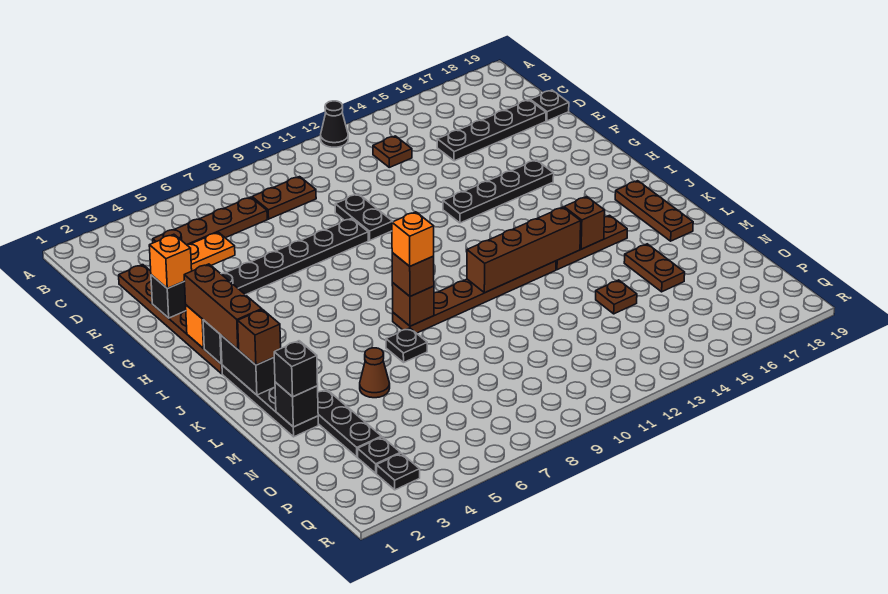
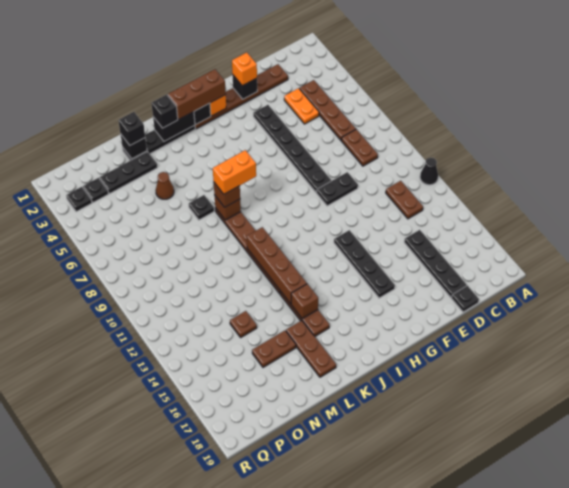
brown 1x1 plate [373,136,412,167] -> brown 1x2 plate [386,181,423,219]
brown 1x3 plate [615,181,693,241] -> brown 1x3 plate turned to [286,320,336,377]
brown 1x1 brick [238,310,281,365] -> black 1x1 brick [151,95,178,128]
orange 1x1 brick [392,212,434,266] -> orange 1x2 brick [213,150,256,194]

